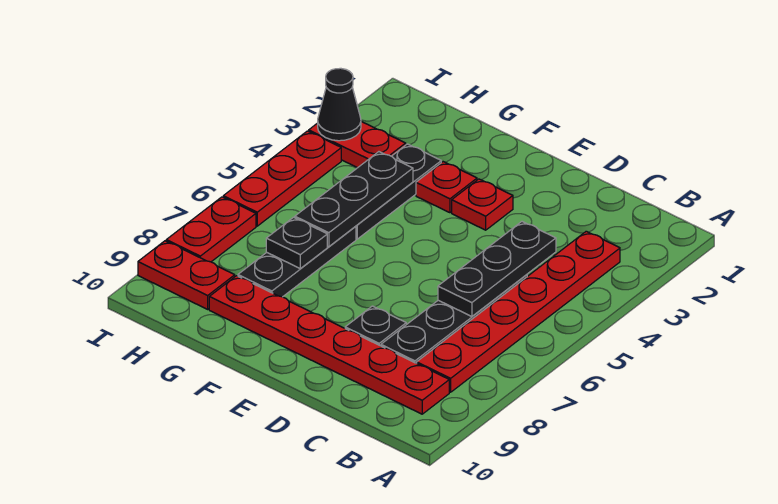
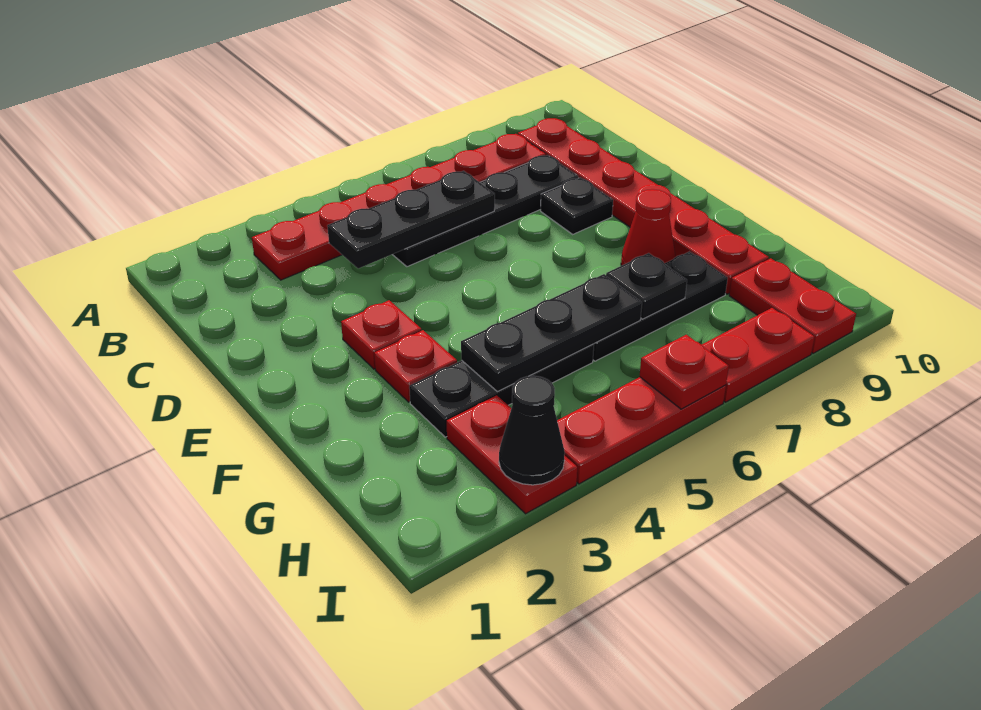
none -> red 1x1 cone [621,189,675,266]
none -> red 1x1 plate [640,335,729,409]

